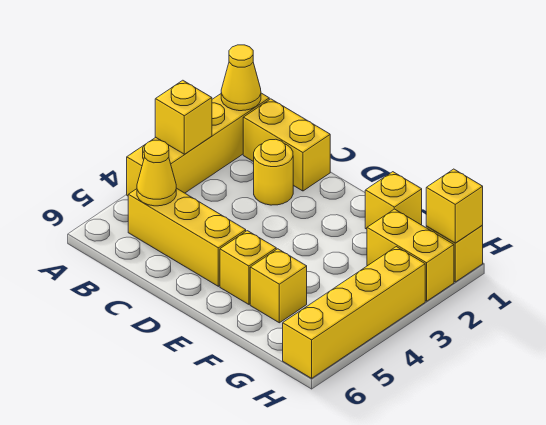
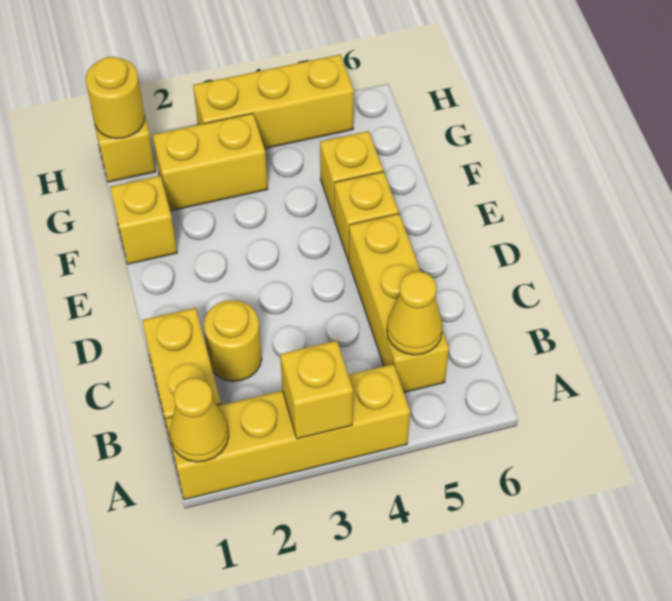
yellow 1x2 brick [367,209,454,301] -> yellow 1x2 brick turned to [153,113,268,211]
yellow 1x1 brick [426,169,483,243] -> yellow 1x1 round brick [86,57,145,139]
yellow 1x4 brick [283,247,425,378] -> yellow 1x3 brick [193,55,354,149]

